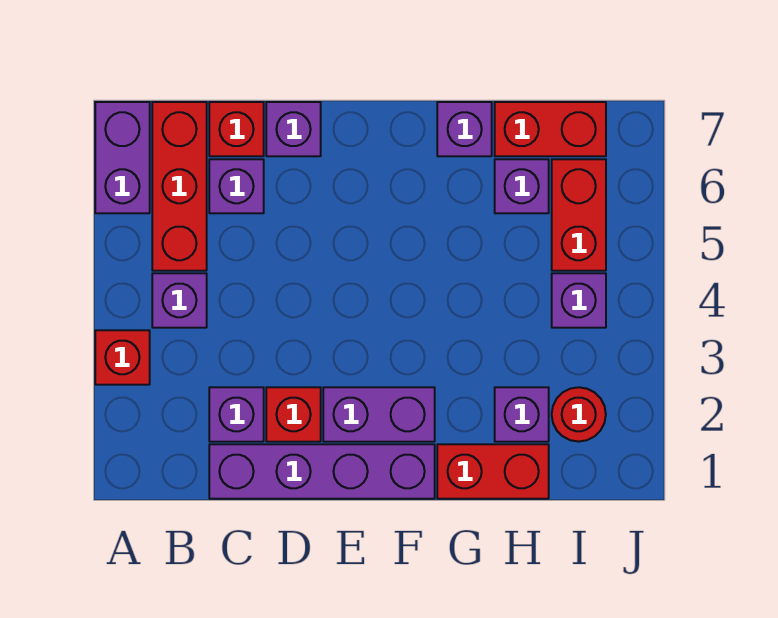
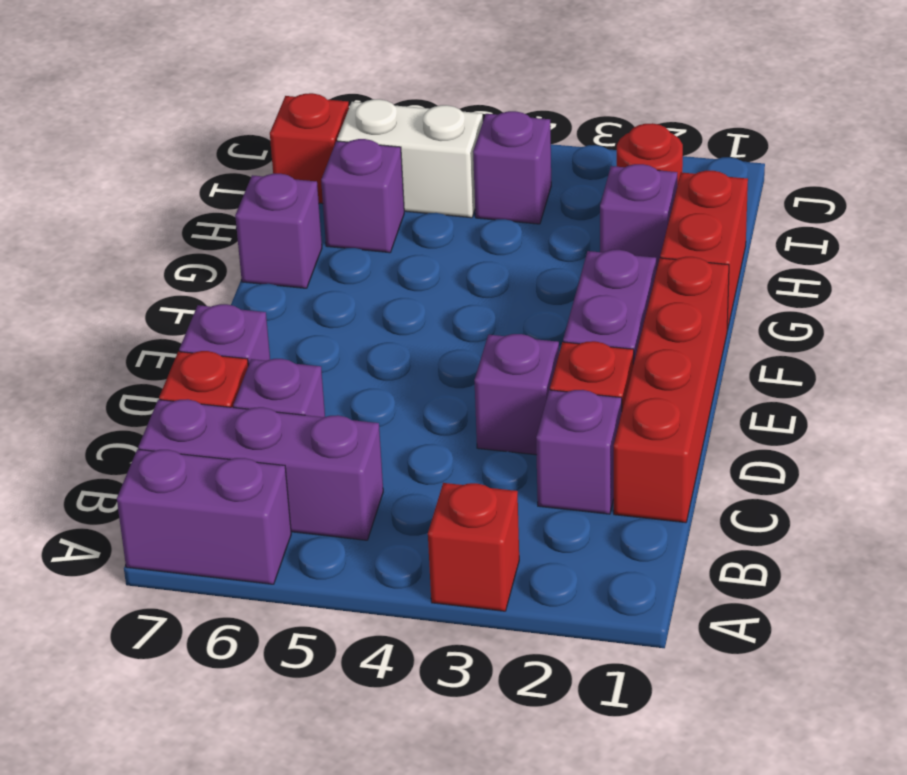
purple 1x1 brick [152,273,207,328] -> purple 1x1 brick moved to [474,334,559,455]
red 1x3 brick [152,102,207,271] -> purple 1x3 brick [138,399,383,540]
purple 1x4 brick [209,444,435,499] -> red 1x4 brick [614,257,729,523]
red 1x2 brick [495,102,606,156] -> red 1x1 brick [270,93,349,204]
red 1x2 brick [552,159,606,271] -> white 1x2 brick [337,99,483,218]

